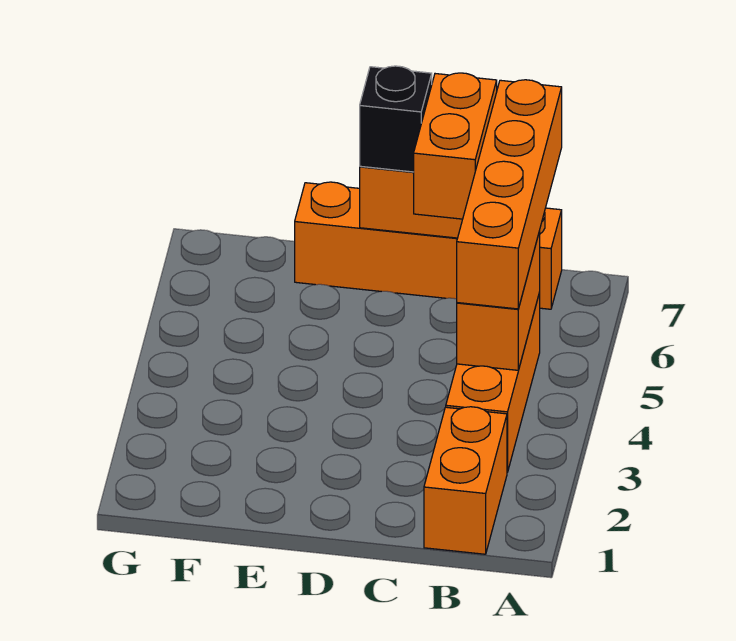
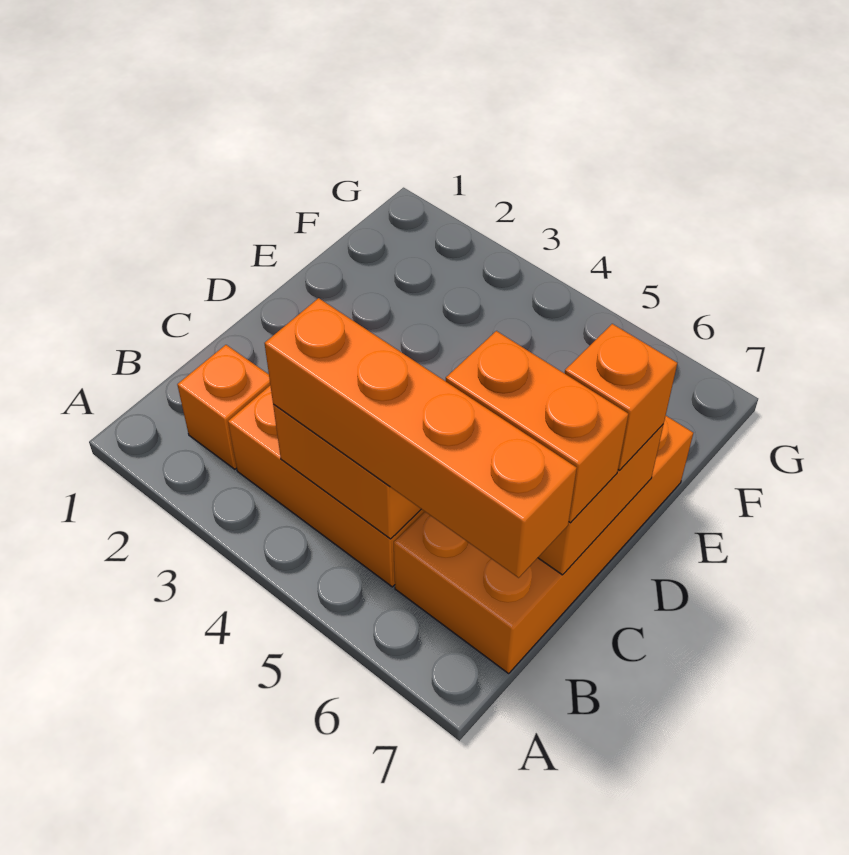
orange 1x2 brick [424,407,507,554] -> orange 1x1 brick [177,345,270,469]
orange 1x4 brick [295,182,562,309] -> orange 2x4 brick [394,416,693,673]
black 1x1 brick [360,66,432,172] -> orange 1x1 brick [565,324,677,470]

